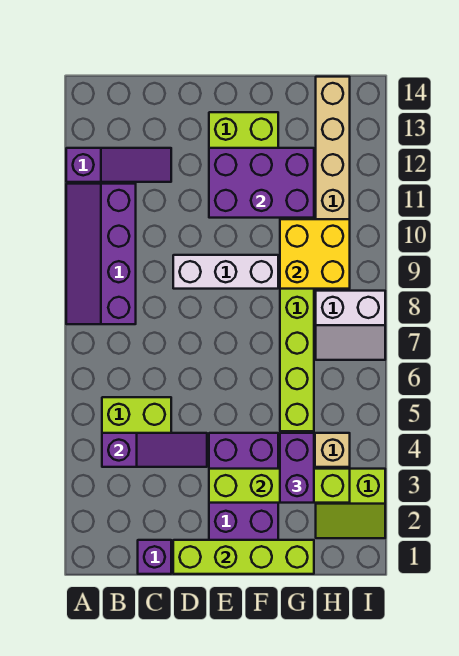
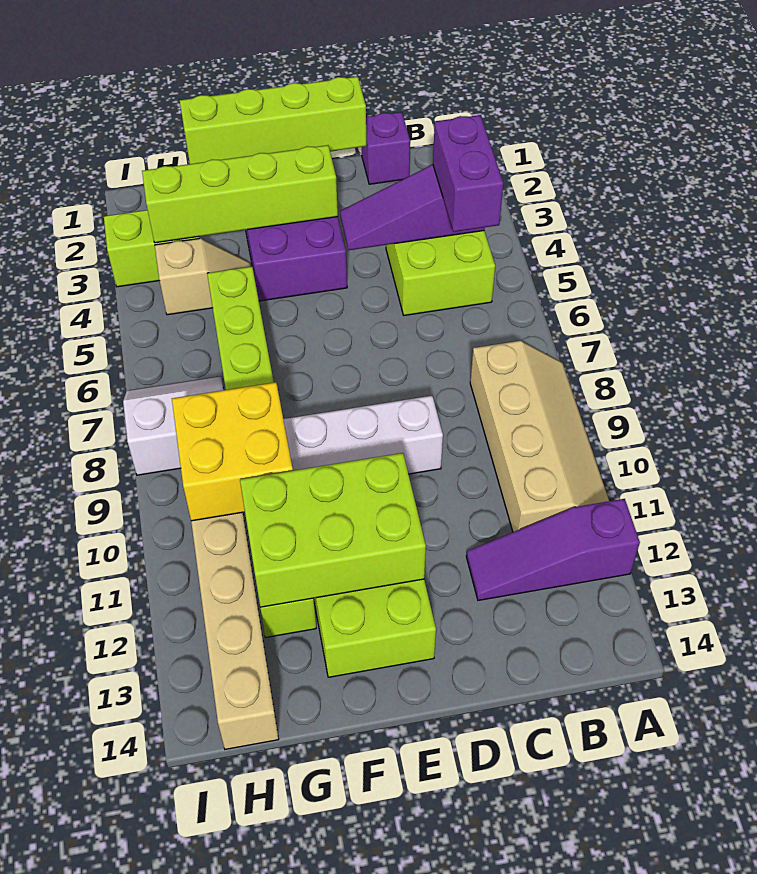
purple 2x4 slope [66,184,136,324] -> tan 2x4 slope [470,341,609,532]
purple 2x3 brick [209,148,314,218] -> lime 2x3 brick [240,453,426,607]
purple 1x2 brick [280,433,314,503] -> purple 1x2 brick moved to [433,115,503,232]

